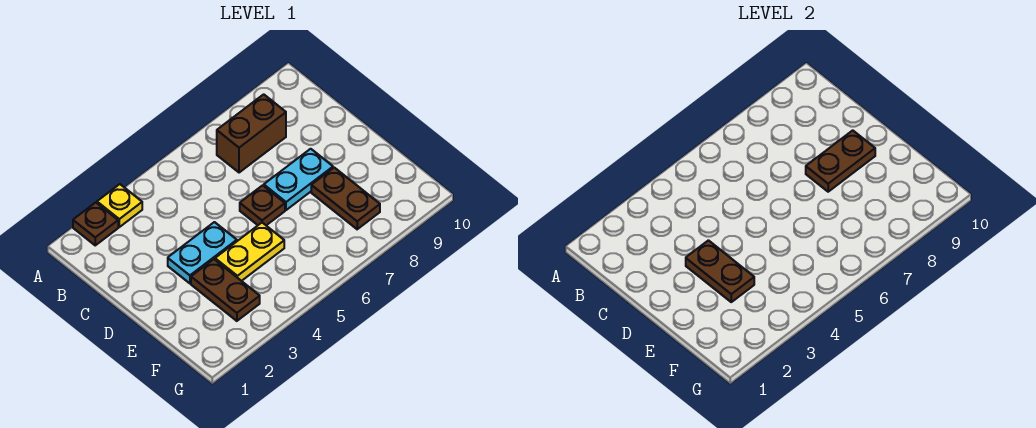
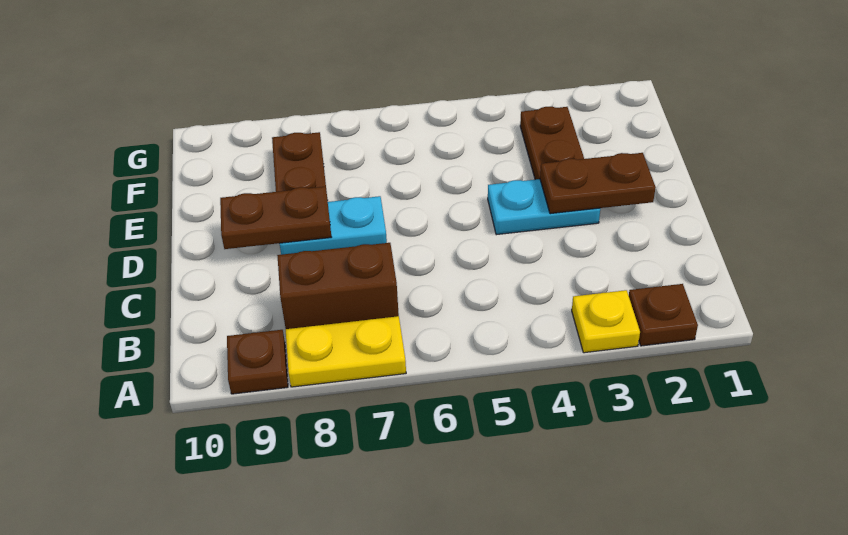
brown 1x2 plate [686,240,754,302] -> brown 1x2 plate turned to [540,153,656,214]
brown 1x1 plate [240,185,285,225] -> brown 1x1 plate moved to [227,330,288,394]
yellow 1x2 plate [215,223,284,281] -> yellow 1x2 plate moved to [286,316,406,387]

